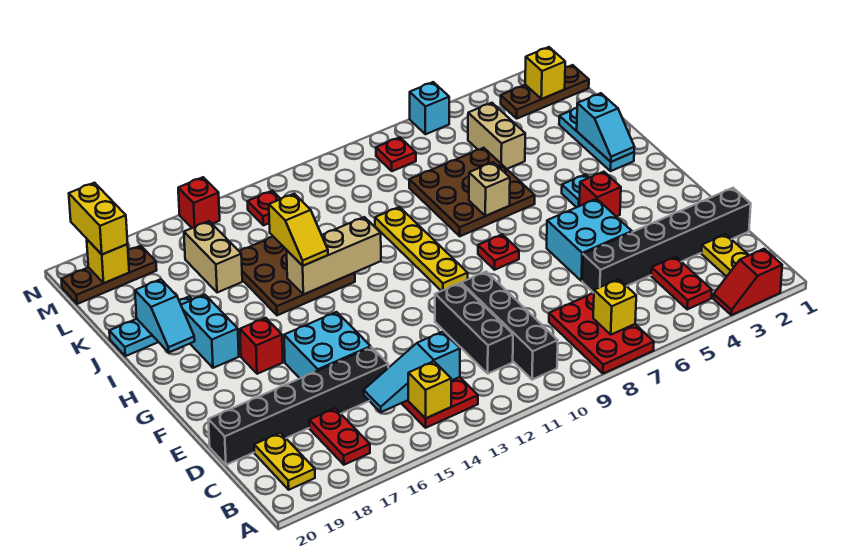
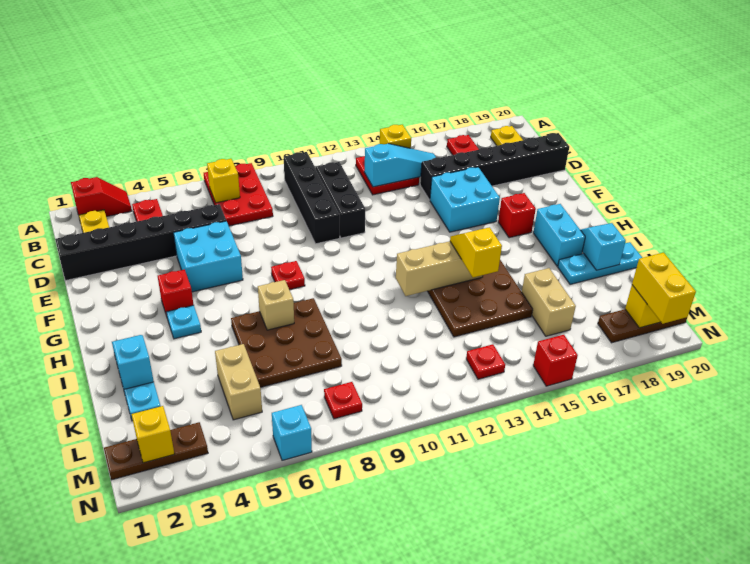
yellow 1x4 plate [375,207,468,291] -> none

